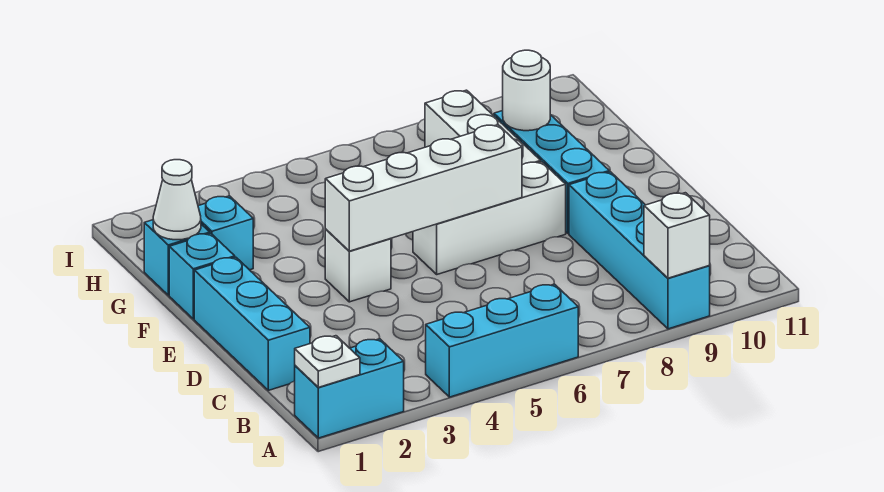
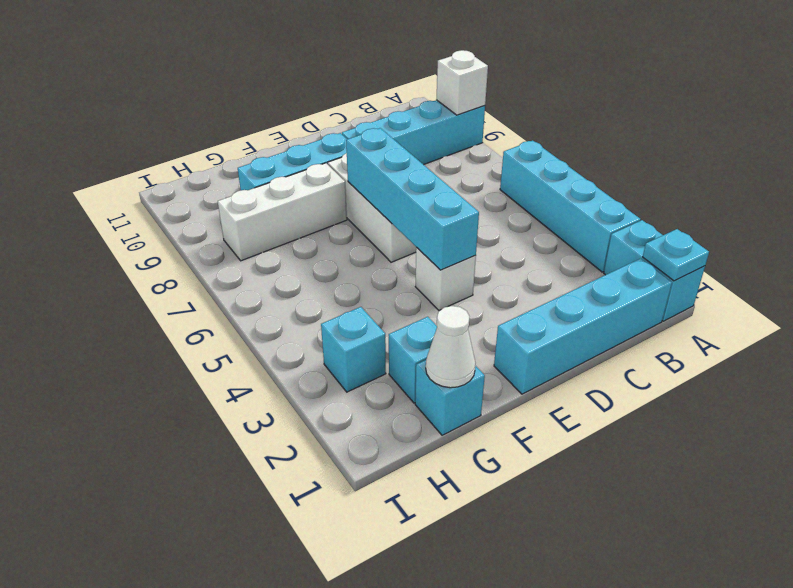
white 1x1 plate [295,336,360,387] -> cyan 1x1 plate [643,229,709,281]
cyan 1x3 brick [426,284,578,397] -> cyan 1x4 brick [500,141,641,272]
cyan 1x3 brick [194,257,310,390] -> cyan 1x4 brick [494,258,672,394]
white 1x4 brick [325,125,522,251] -> cyan 1x4 brick [346,128,479,270]
cyan 1x1 brick [169,233,235,319] -> cyan 1x1 brick moved to [321,307,386,392]
white 1x1 round brick [503,50,550,131] -> none

